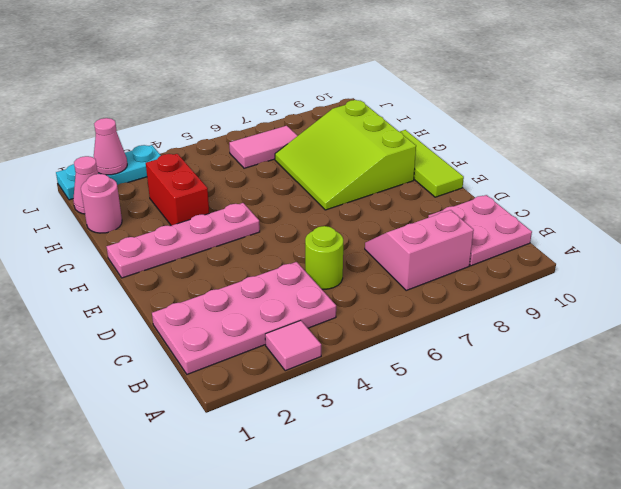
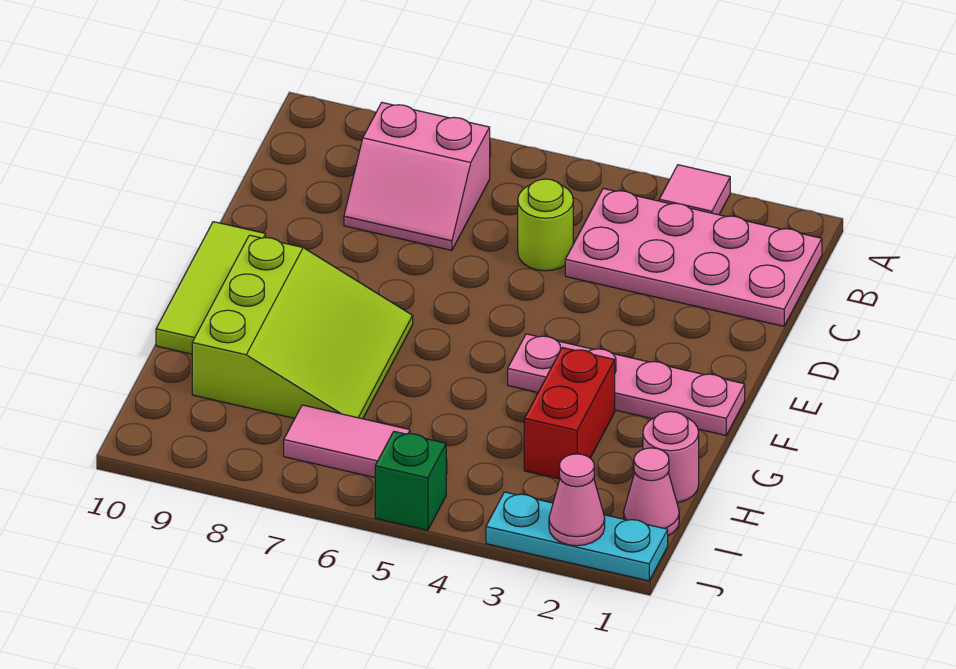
pink 2x2 plate [428,195,532,266] -> none
none -> green 1x1 brick [375,431,446,530]

